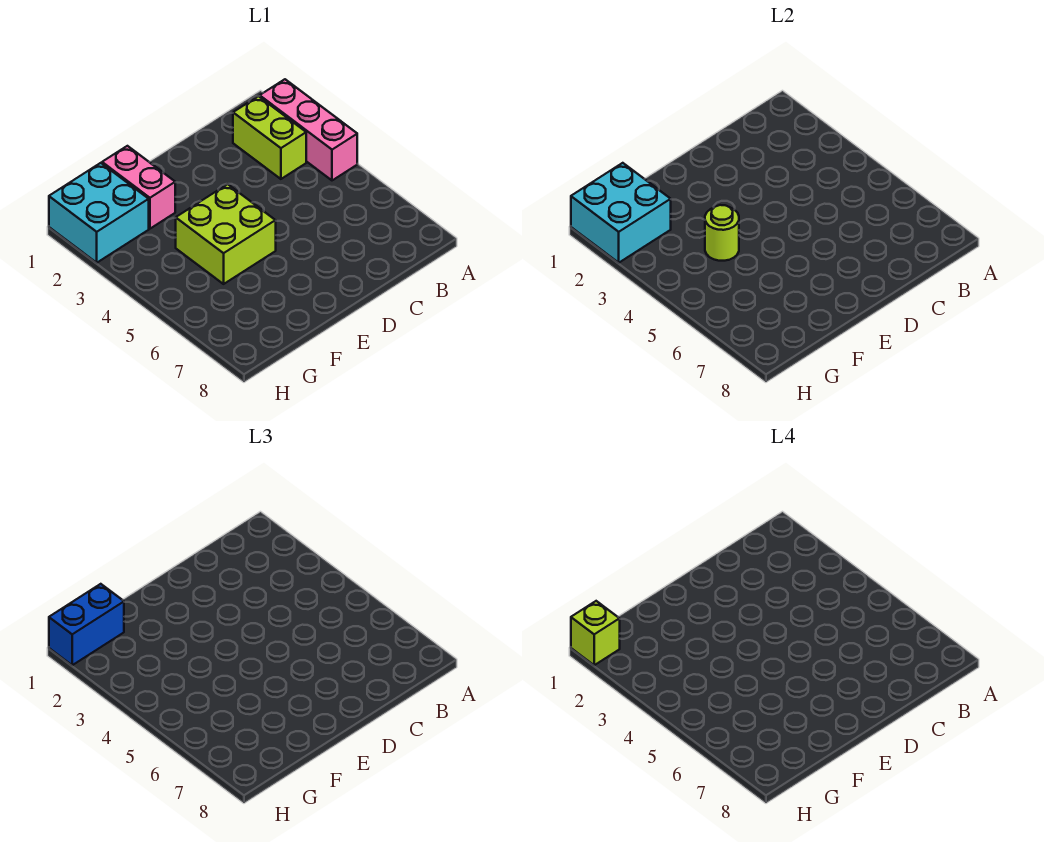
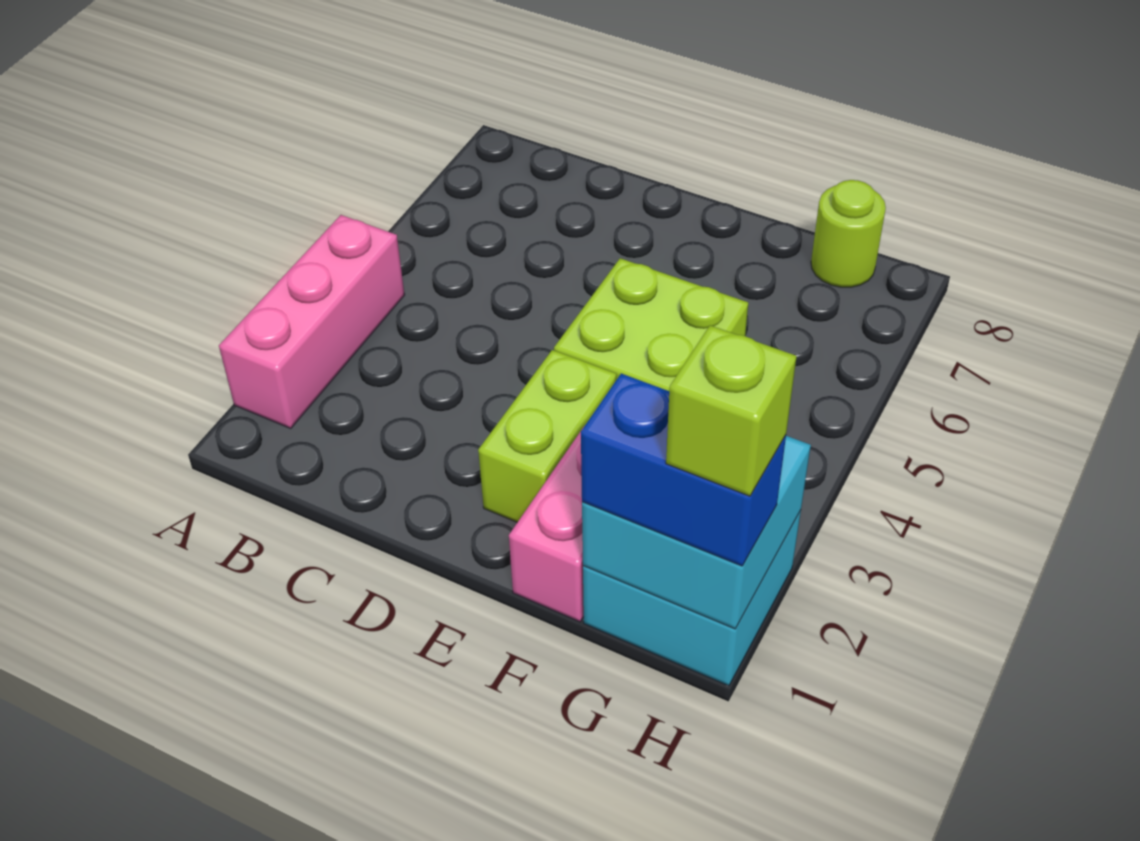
lime 1x2 brick [233,96,306,179] -> lime 1x2 brick moved to [478,350,616,522]
lime 1x1 round brick [705,205,739,261] -> lime 1x1 round brick moved to [811,180,886,287]

